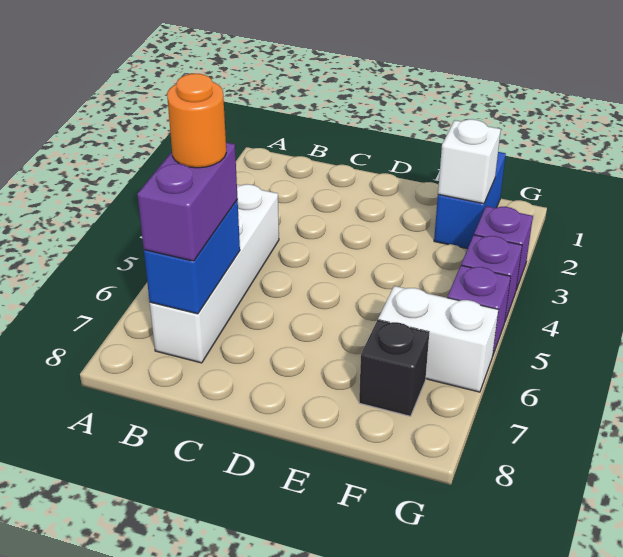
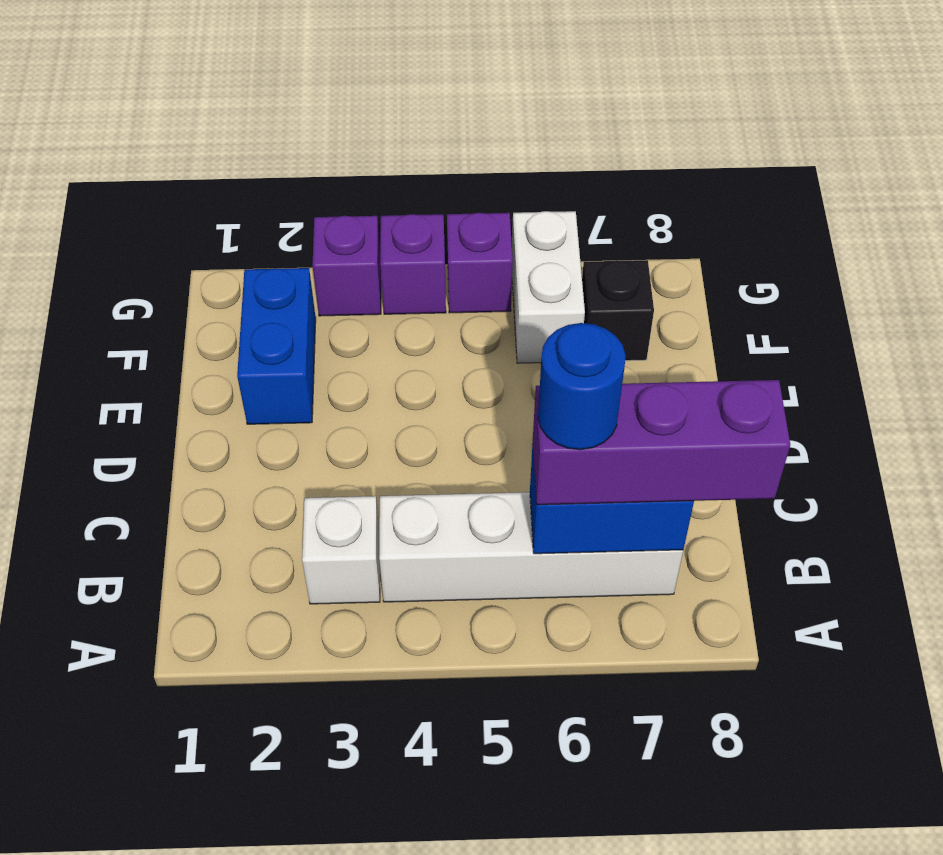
purple 1x2 brick [137,142,238,261] -> purple 1x3 brick [533,380,790,505]
orange 1x1 round brick [167,74,226,168] -> blue 1x1 round brick [538,323,626,450]
blue 1x2 brick [434,152,506,249] -> blue 1x2 brick turned to [237,268,316,424]
white 1x1 brick [438,119,501,204] -> white 1x1 brick moved to [302,496,380,604]

